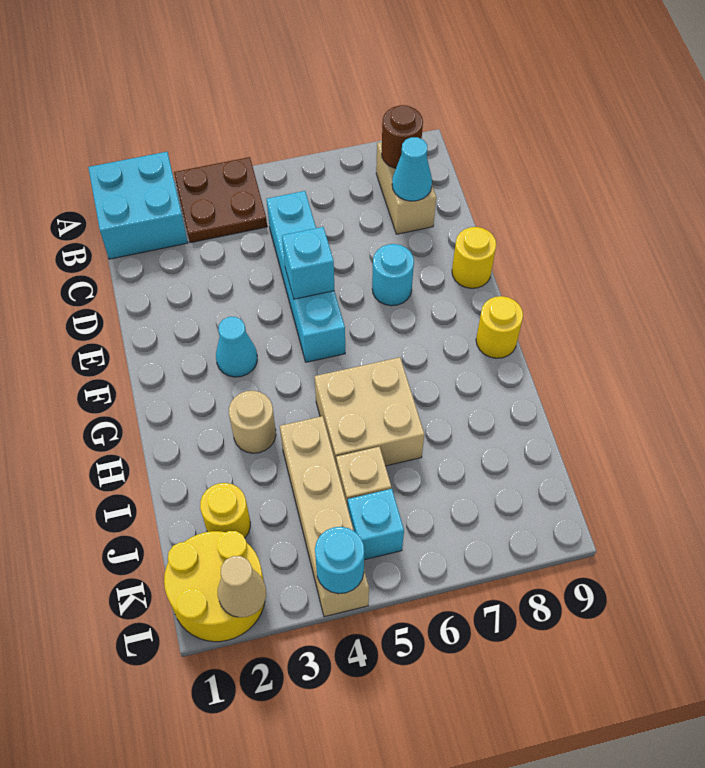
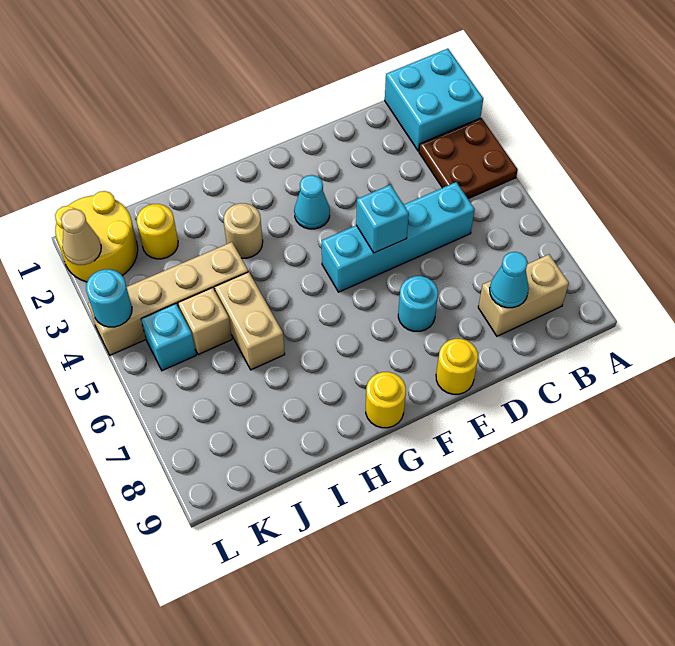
brown 1x1 round brick [382,105,423,168] -> none
tan 2x2 brick [314,357,424,466] -> tan 1x2 brick [215,272,285,370]

